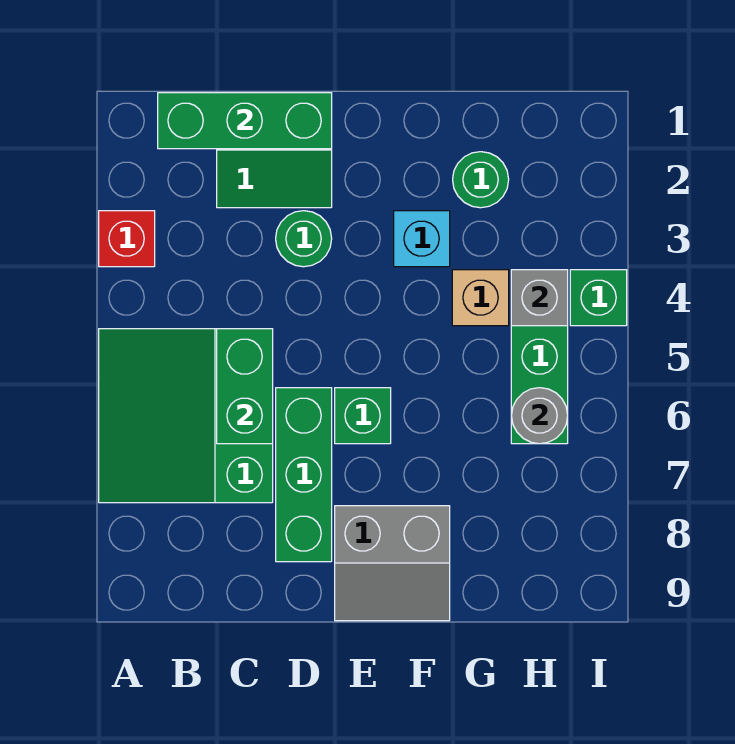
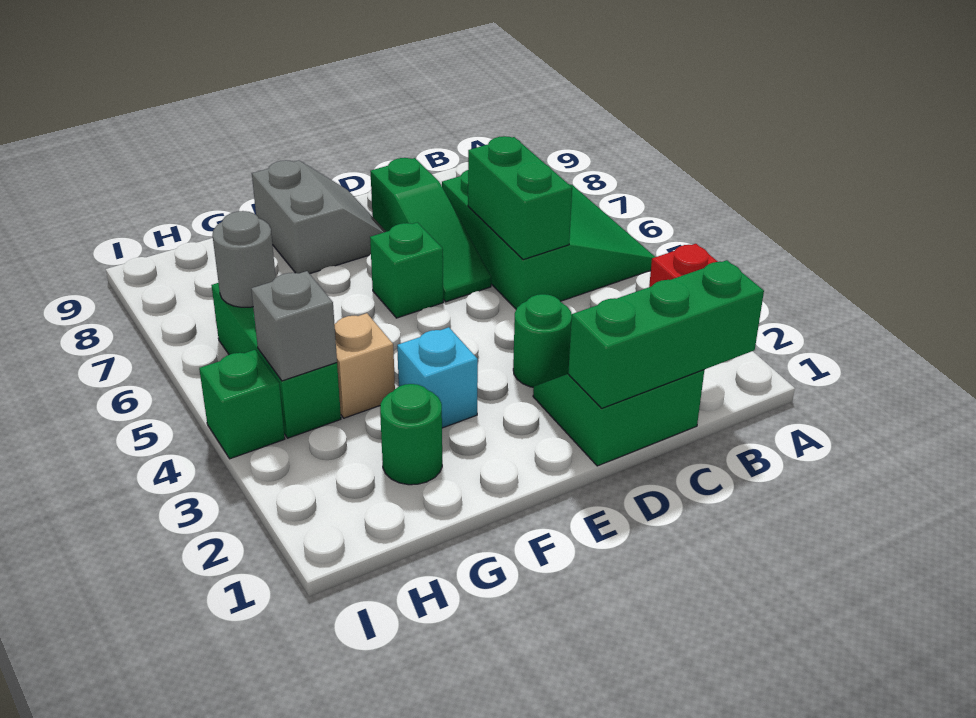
green 1x3 brick [276,388,332,562] -> green 1x3 slope [370,158,491,302]
grey 2x2 slope [335,506,450,621] -> grey 2x2 slope turned to [252,160,386,274]

